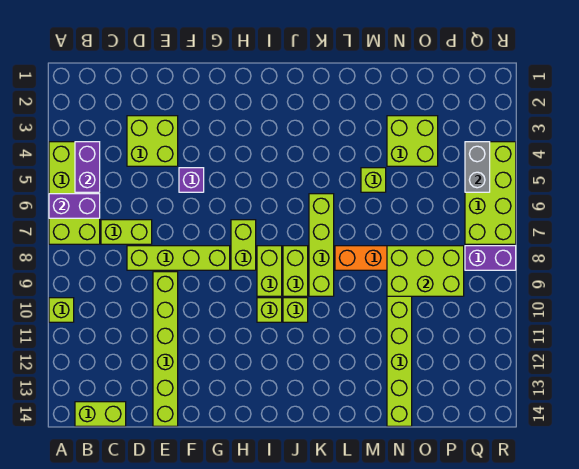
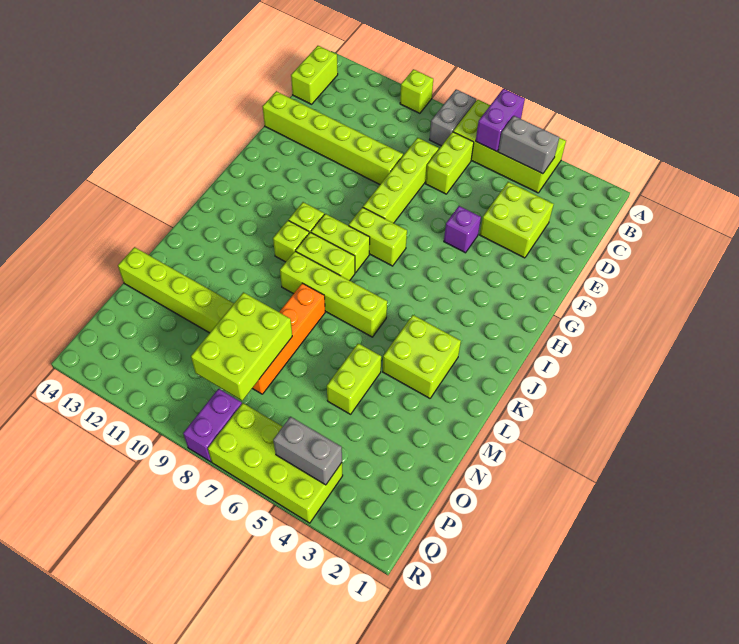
none -> grey 1x2 brick [430,89,477,146]
purple 1x2 brick [75,142,100,192] -> grey 1x2 brick [498,116,559,174]
lime 1x1 brick [361,168,386,192] -> lime 1x2 brick [327,343,381,414]
lime 2x2 brick [387,116,438,166] -> lime 2x2 brick moved to [383,315,461,398]

